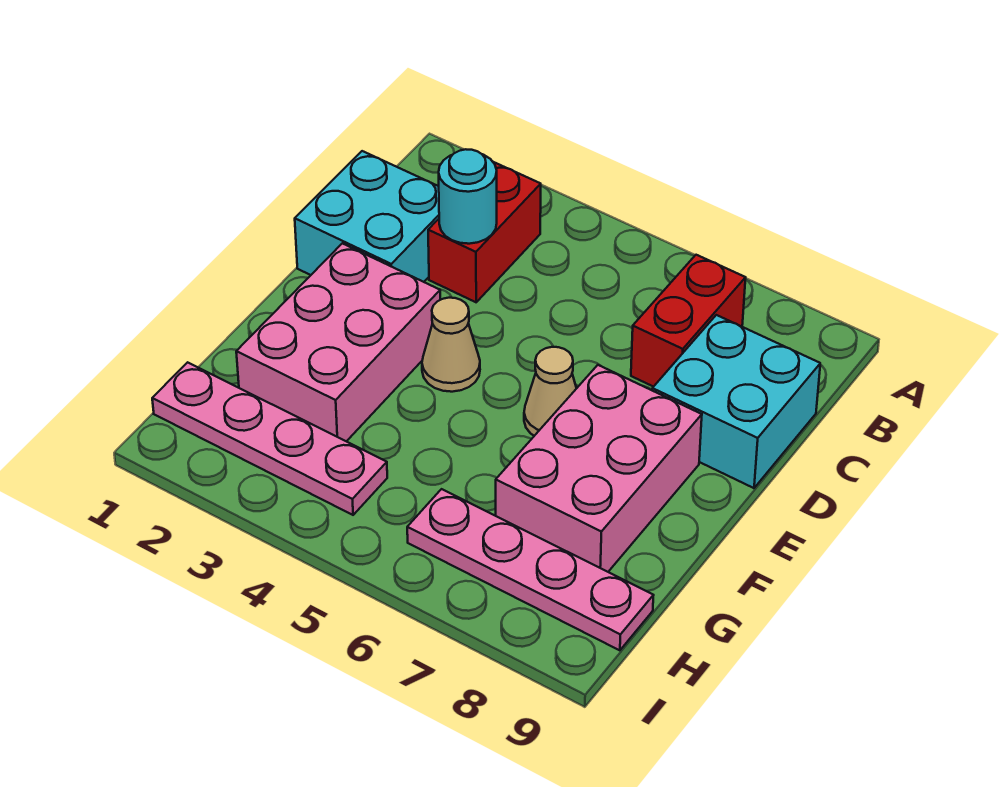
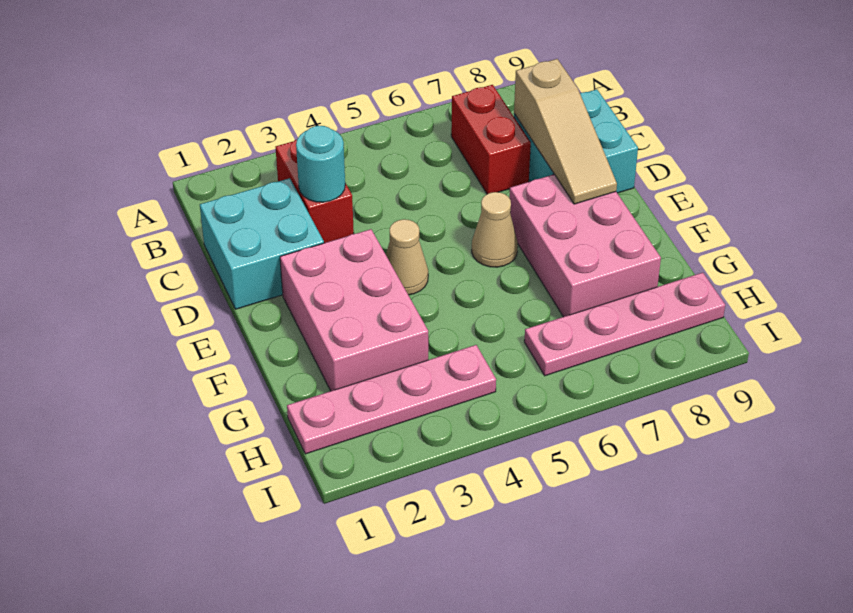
none -> tan 1x3 slope [514,59,617,204]

